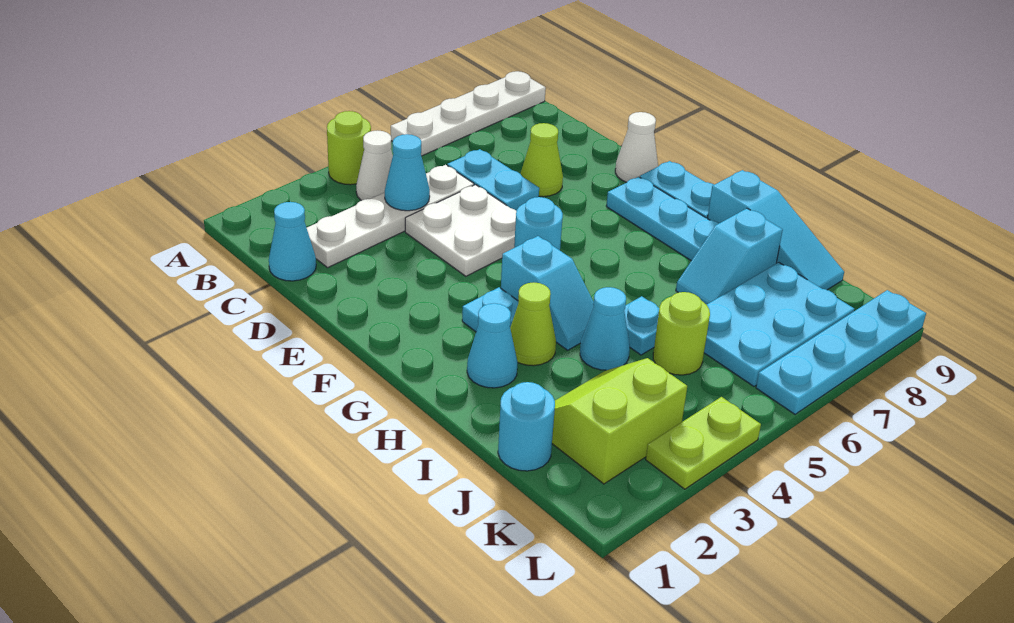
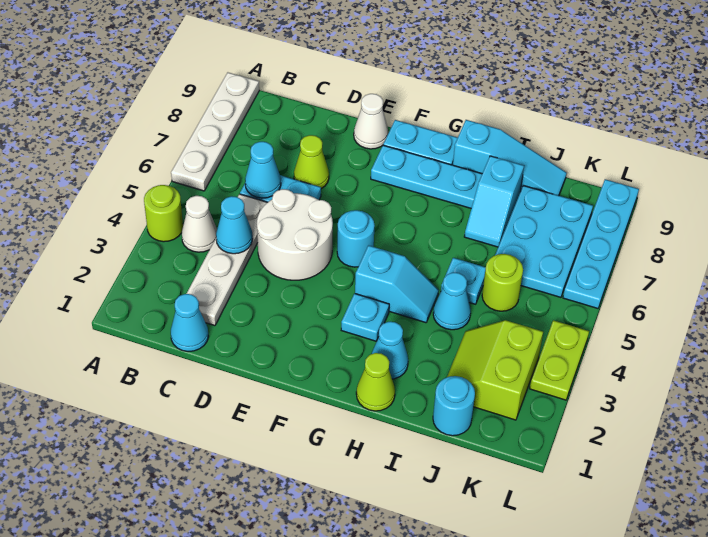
none -> cyan 1x1 cone [245,142,281,198]
white 2x2 plate [405,185,516,276] -> white 2x2 round brick [257,189,333,280]
lime 1x1 cone [510,282,556,366] -> lime 1x1 cone moved to [356,353,395,411]

